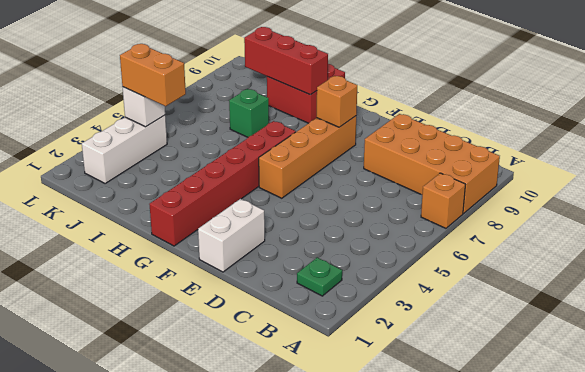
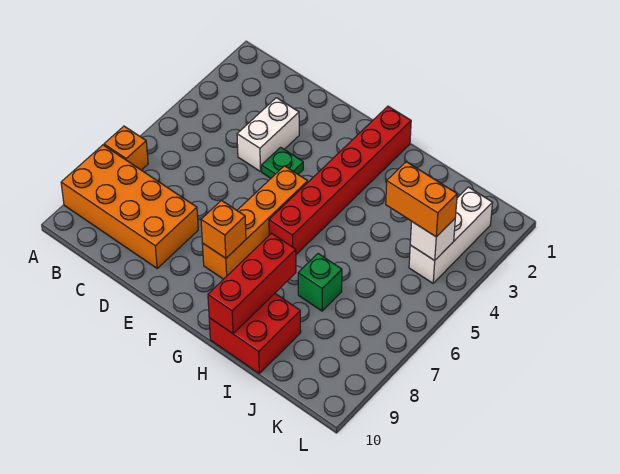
green 1x1 plate [297,258,342,296] -> green 1x1 plate moved to [262,147,303,178]
white 1x2 brick [198,199,265,272] -> white 1x2 brick moved to [237,98,299,172]
red 1x3 brick [244,27,328,95] -> red 1x3 brick turned to [208,233,296,334]

